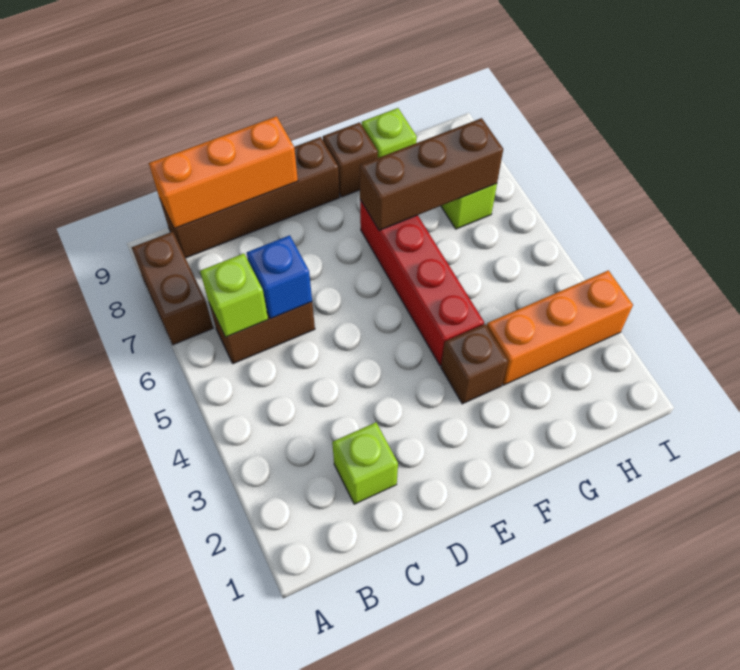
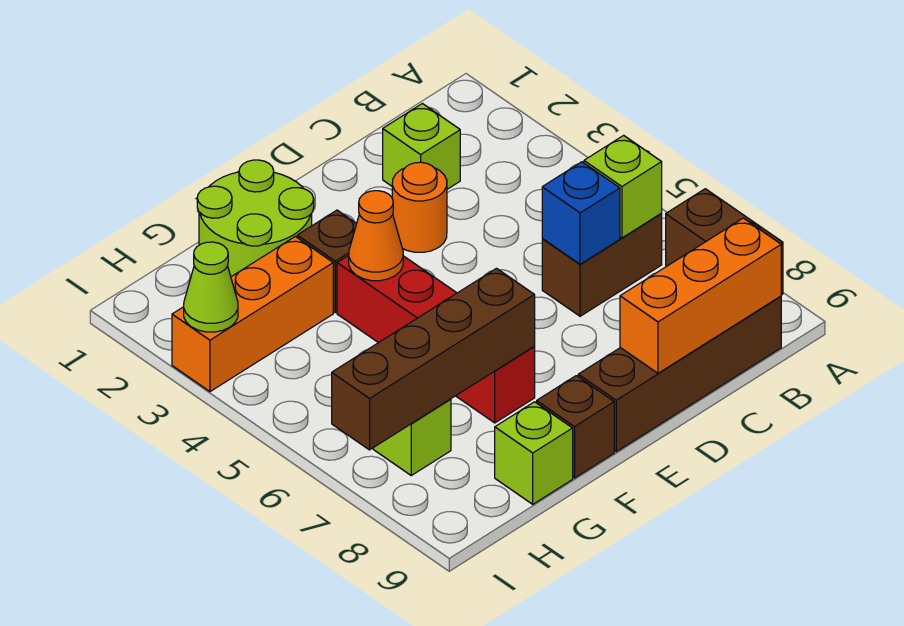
none -> orange 1x1 round brick [392,162,447,252]
none -> lime 2x2 round brick [197,160,314,277]
none -> orange 1x1 cone [349,191,403,281]
brown 1x3 brick [360,118,503,230] -> brown 1x4 brick [332,268,535,450]
none -> lime 1x1 cone [184,242,238,332]

